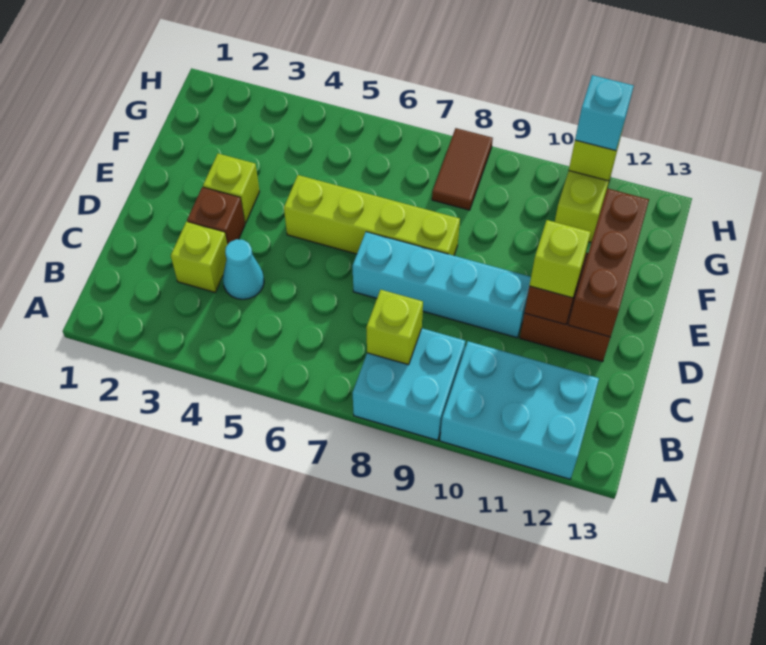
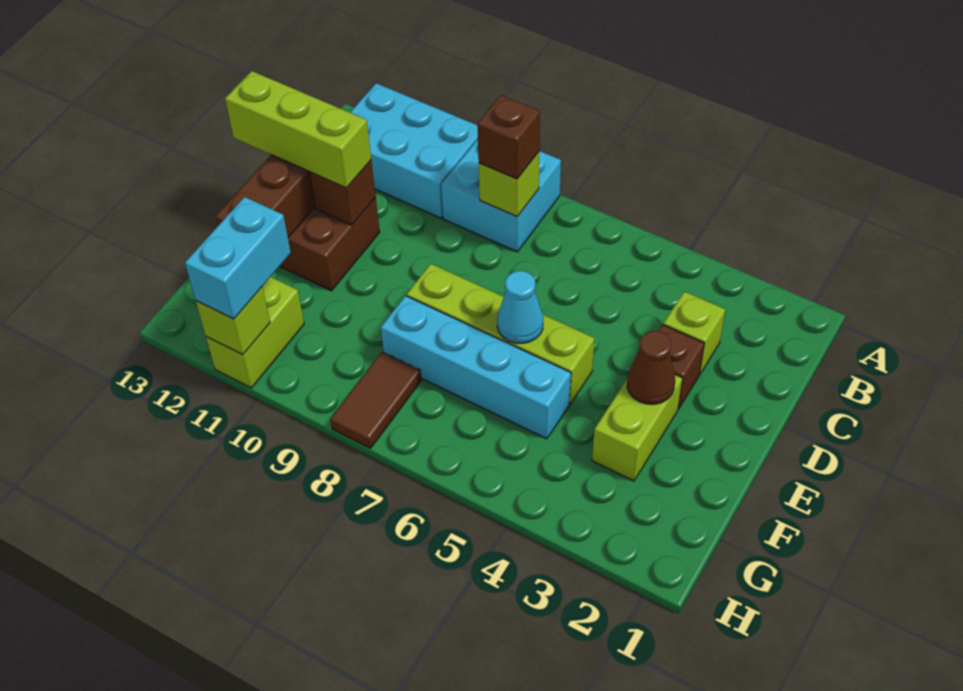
none -> brown 1x1 brick [477,95,540,179]
cyan 1x1 cone [223,239,264,299] -> cyan 1x1 cone moved to [497,271,543,343]
cyan 1x4 brick [352,232,531,338] -> cyan 1x4 brick moved to [381,296,571,439]
lime 1x1 brick [529,220,591,298] -> lime 1x3 brick [225,71,371,188]
lime 1x1 brick [203,154,259,223] -> lime 1x2 brick [592,375,682,481]
none -> brown 1x1 cone [627,331,675,404]
cyan 1x1 brick [575,75,634,151] -> cyan 1x2 brick [185,197,291,319]

